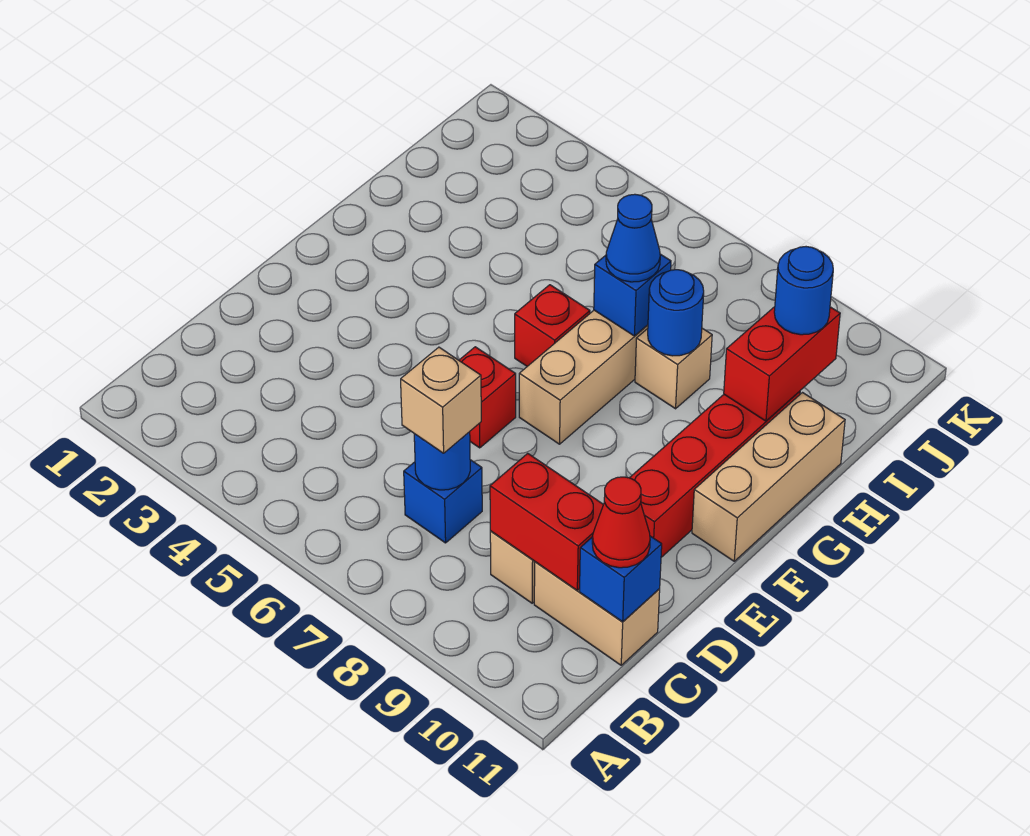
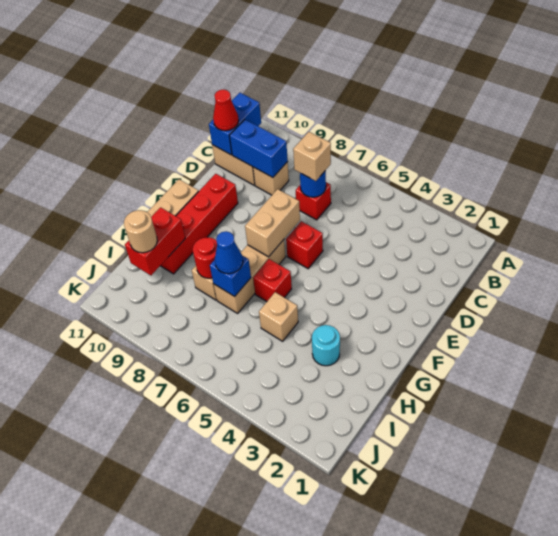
blue 1x1 brick [404,460,482,543] -> red 1x1 brick [296,182,331,220]
red 1x2 brick [490,453,603,590] -> blue 1x2 brick [230,119,288,178]
blue 1x1 brick [580,536,662,622] -> blue 1x2 brick [209,93,261,155]
none -> tan 1x2 brick [245,189,300,257]
none -> cyan 1x1 round brick [312,325,340,366]
none -> tan 1x1 brick [259,292,298,341]
blue 1x1 round brick [648,270,704,356] -> red 1x1 round brick [193,237,217,278]
blue 1x1 round brick [774,247,833,335] -> tan 1x1 round brick [124,210,157,253]

